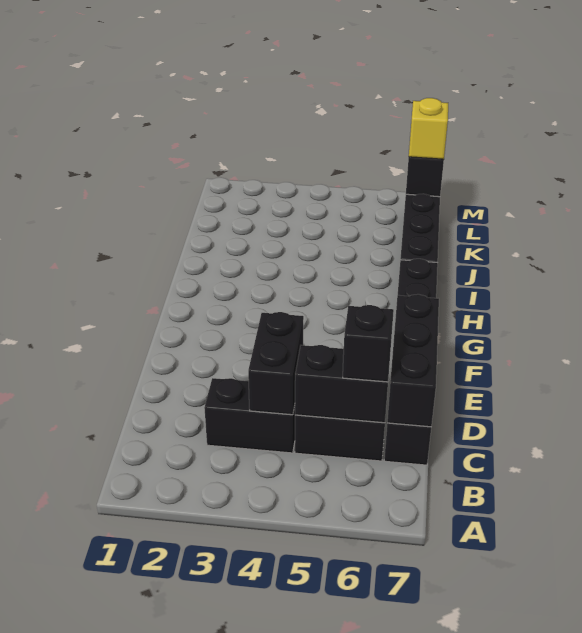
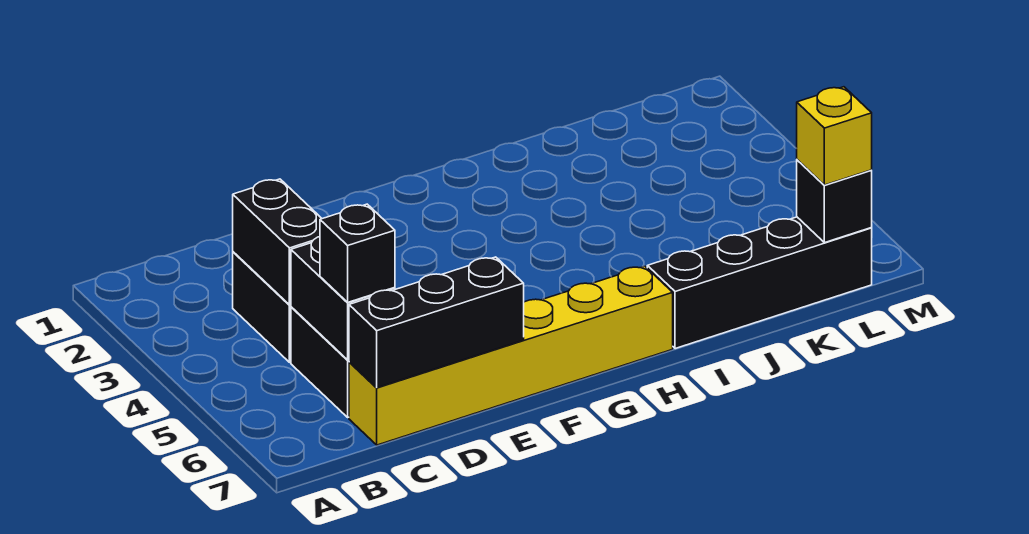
black 1x2 brick [248,312,304,415] -> black 1x2 brick turned to [233,179,322,305]
black 1x6 brick [384,259,438,465] -> yellow 1x6 brick [349,266,673,445]

